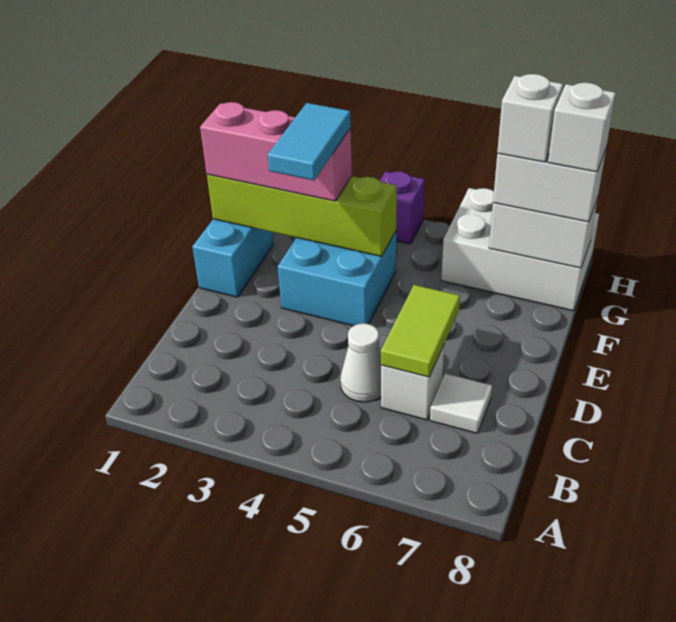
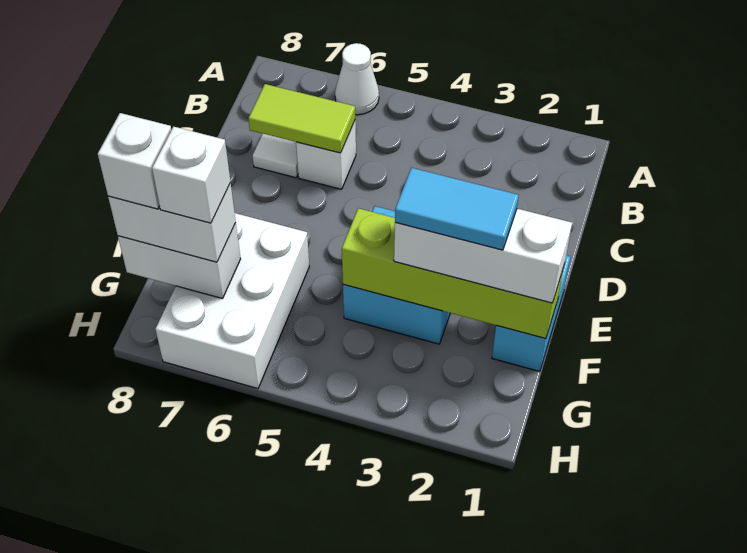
white 1x1 cone [340,323,381,402] -> white 1x1 cone moved to [335,43,379,115]
lime 1x2 tile [381,285,460,377] -> lime 1x2 tile turned to [248,84,355,153]
cyan 1x2 tile [268,103,351,180] -> cyan 1x2 tile turned to [395,168,519,250]
pink 1x3 brick [200,102,352,201] -> white 1x3 brick [394,209,572,303]
white 2x3 brick [441,188,599,311] -> white 2x3 brick turned to [156,213,309,388]
purple 1x1 brick [380,171,425,244] -> none

